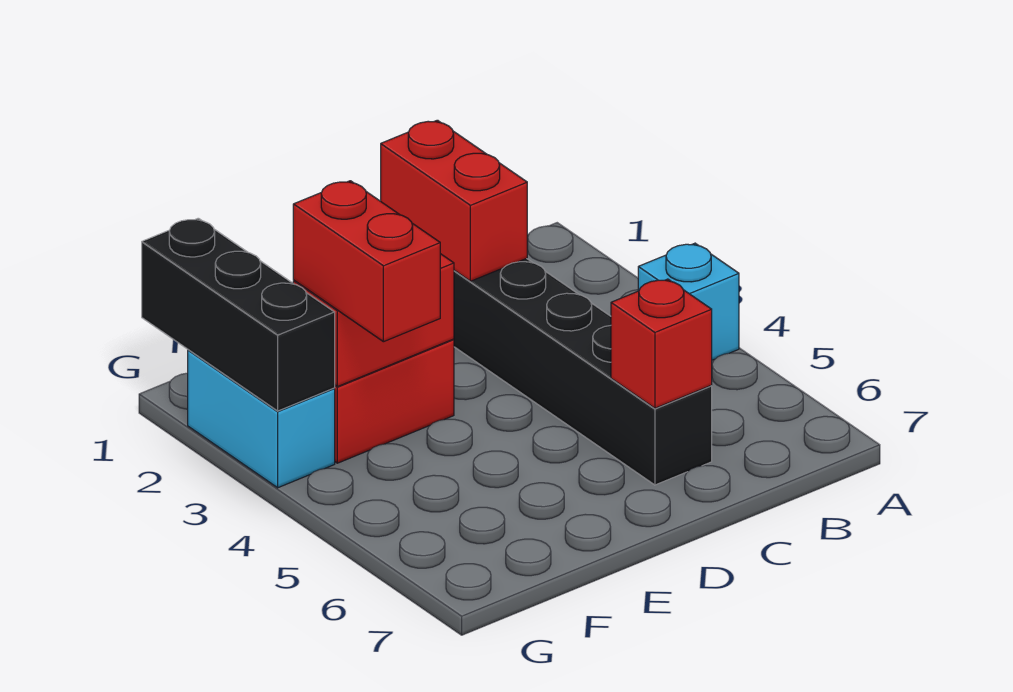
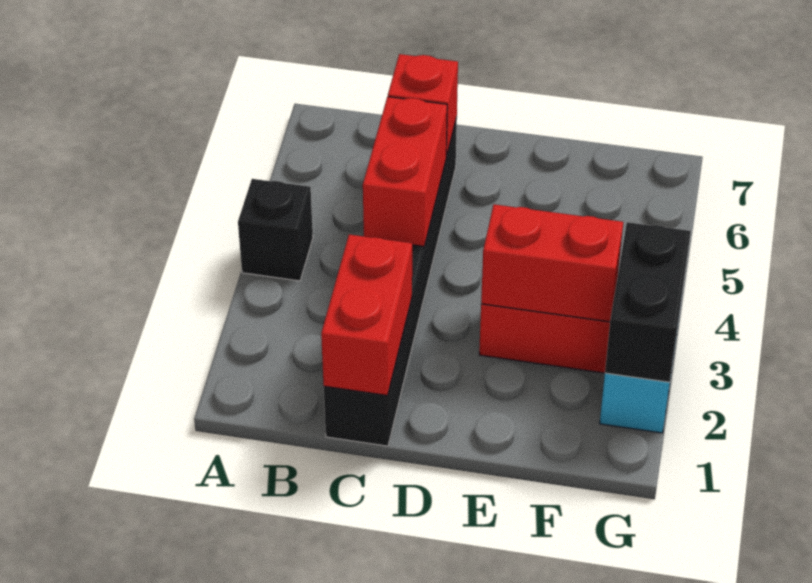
cyan 1x1 brick [638,243,739,360] -> black 1x1 brick [238,179,313,281]
red 1x2 brick [293,181,440,342] -> red 1x2 brick moved to [363,97,447,246]
black 1x3 brick [142,218,335,411] -> black 1x2 brick [605,222,691,382]

